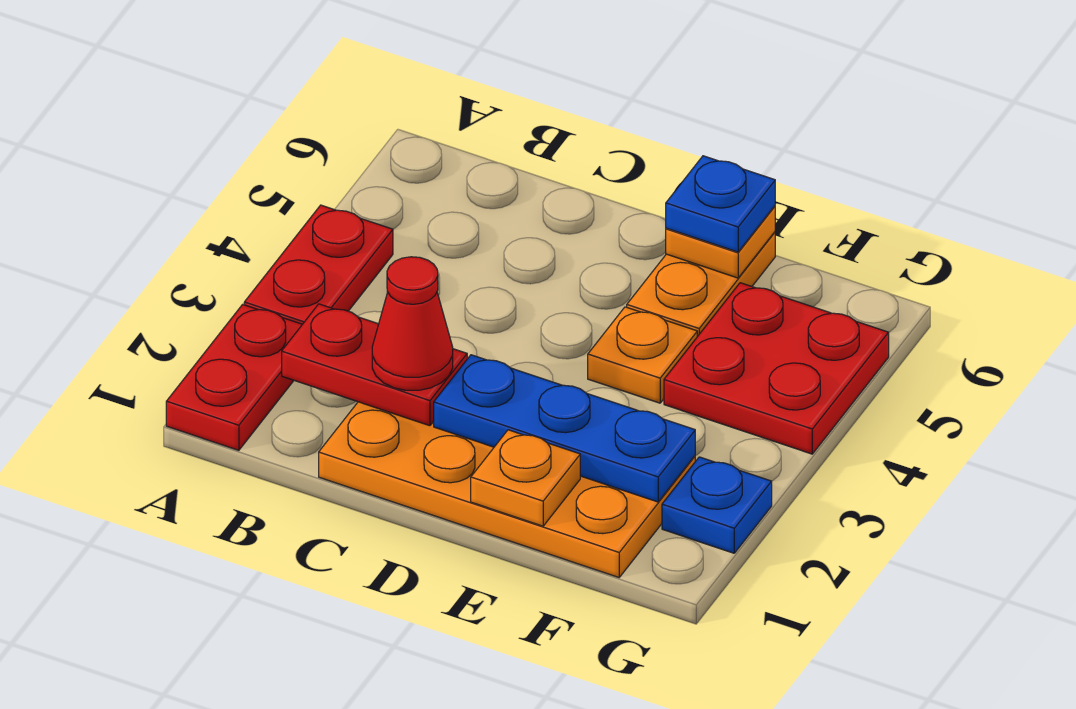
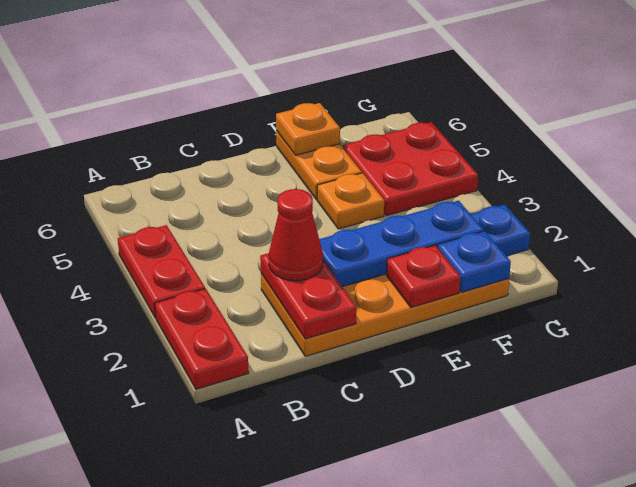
red 1x2 plate [282,304,467,426] -> red 1x2 plate turned to [260,253,356,339]
orange 1x1 plate [471,430,580,526] -> red 1x1 plate [387,245,460,307]
blue 1x1 plate [666,156,775,252] -> blue 1x1 plate moved to [438,231,511,292]

